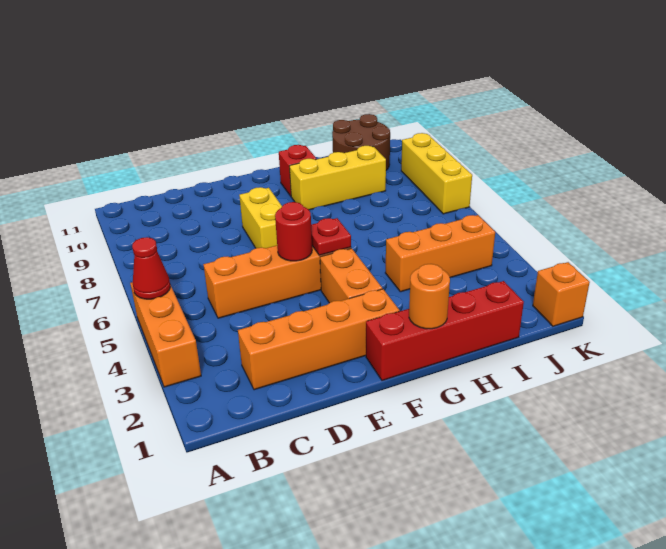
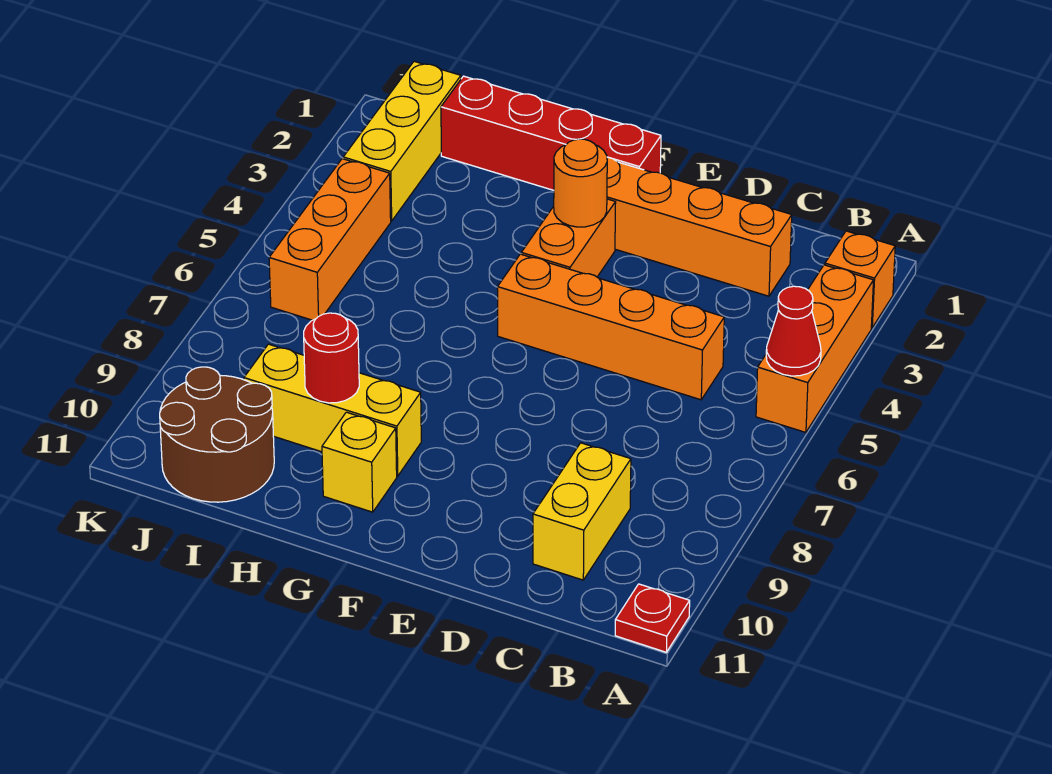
red 1x1 round brick [275,202,312,261] -> red 1x1 round brick moved to [304,313,359,403]
yellow 1x2 brick [239,187,282,248] -> yellow 1x2 brick moved to [533,443,631,580]
red 1x1 plate [311,218,351,255] -> red 1x1 plate moved to [615,584,690,652]
orange 1x1 round brick [409,264,450,329] -> orange 1x1 round brick moved to [554,139,607,227]
red 1x1 brick [279,145,316,196] -> yellow 1x1 brick [322,412,397,512]
orange 1x3 brick [385,215,495,292] -> orange 1x3 brick turned to [269,159,391,320]
orange 1x1 brick [533,262,590,326] -> orange 1x1 brick moved to [825,231,895,328]
yellow 1x3 brick [401,133,472,214] -> yellow 1x3 brick moved to [343,61,461,221]

